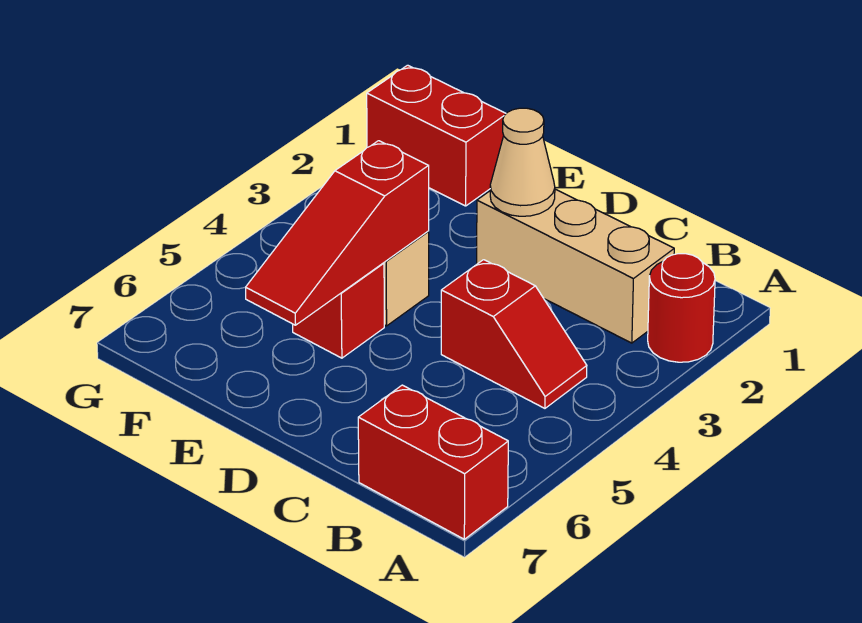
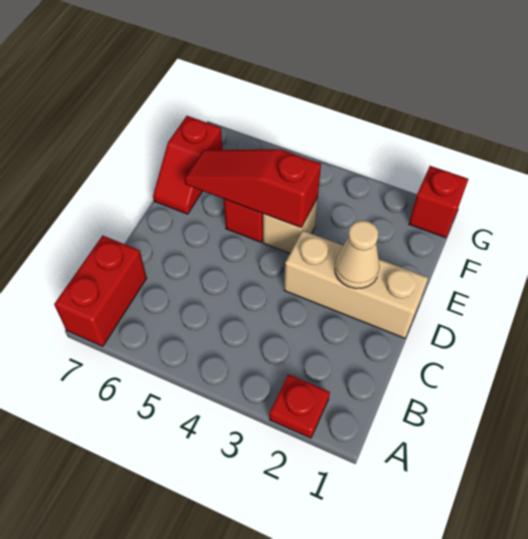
red 1x1 round brick [648,254,715,362] -> red 1x1 plate [269,374,330,438]
tan 1x3 brick [477,189,674,343] -> tan 1x3 brick turned to [284,231,428,338]
red 1x2 slope [441,260,587,408] -> red 1x2 slope moved to [153,116,222,214]
red 1x2 brick [367,65,506,206] -> red 1x1 brick [409,166,468,238]

